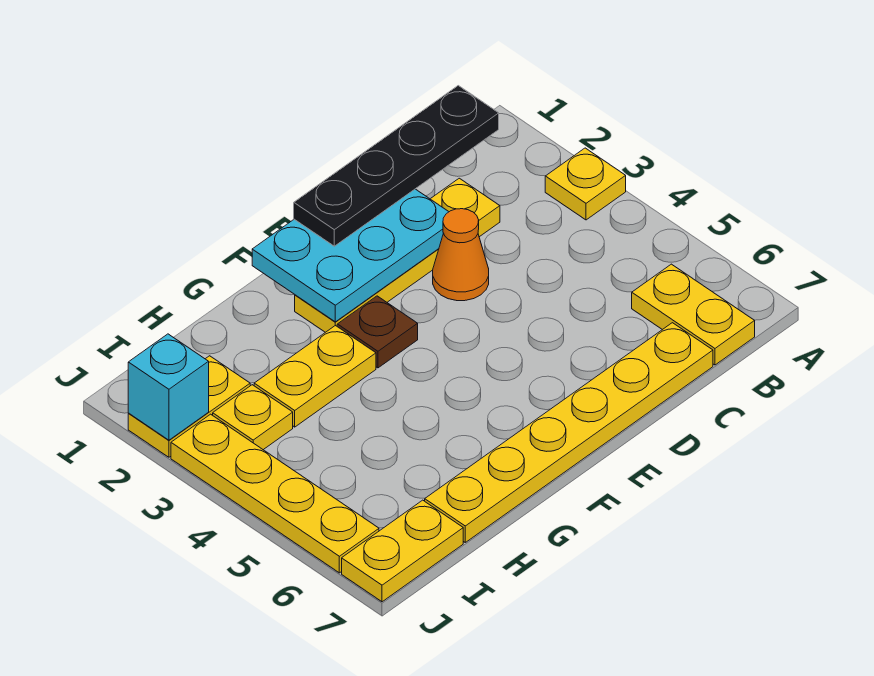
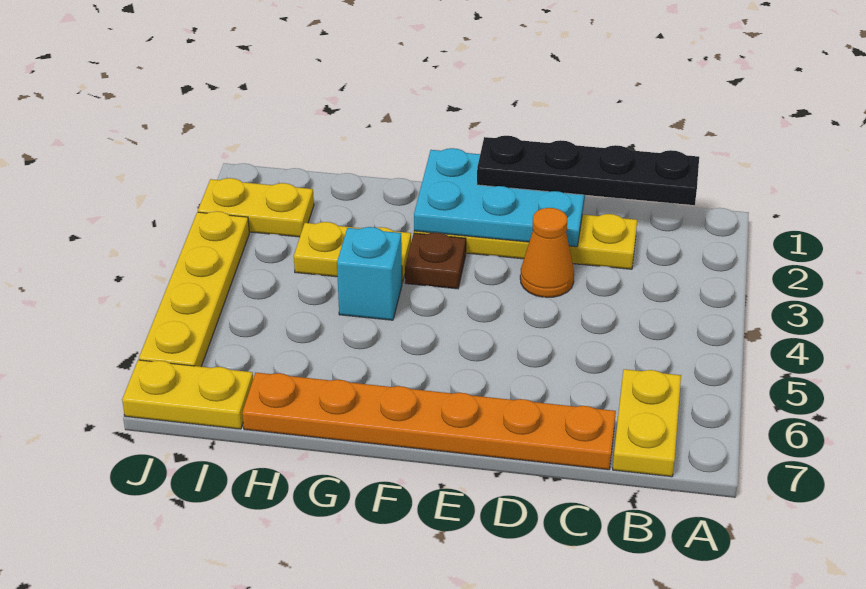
yellow 1x1 plate [545,148,626,220] -> none
yellow 1x6 plate [425,323,713,542] -> orange 1x6 plate [242,373,616,470]
yellow 1x1 plate [213,385,293,450] -> none
cyan 1x1 brick [128,334,209,440] -> cyan 1x1 brick moved to [337,227,402,320]

